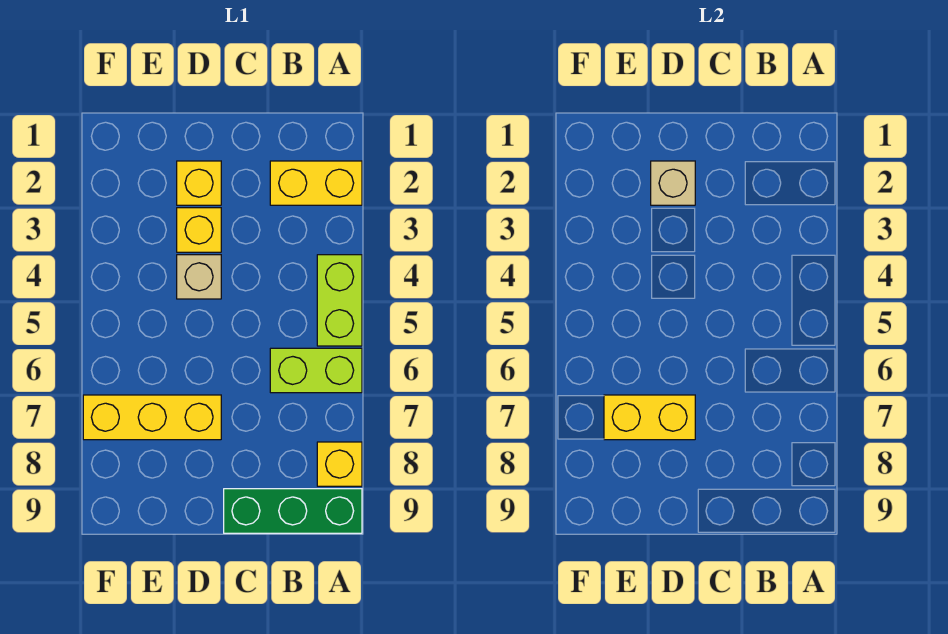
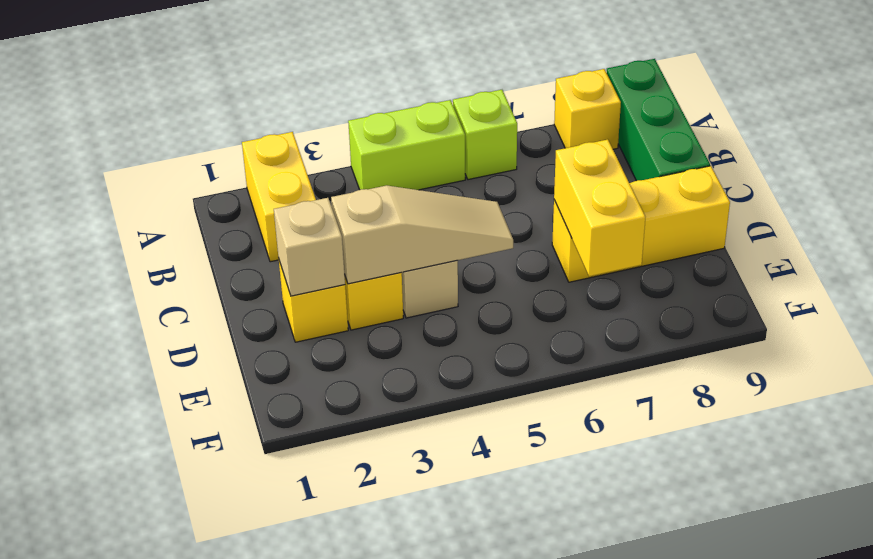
lime 1x2 brick [270,348,362,393] -> lime 1x1 brick [453,90,517,180]
none -> tan 1x3 slope [331,185,513,284]
yellow 1x3 brick [83,395,221,440] -> yellow 1x3 brick turned to [552,166,730,282]

